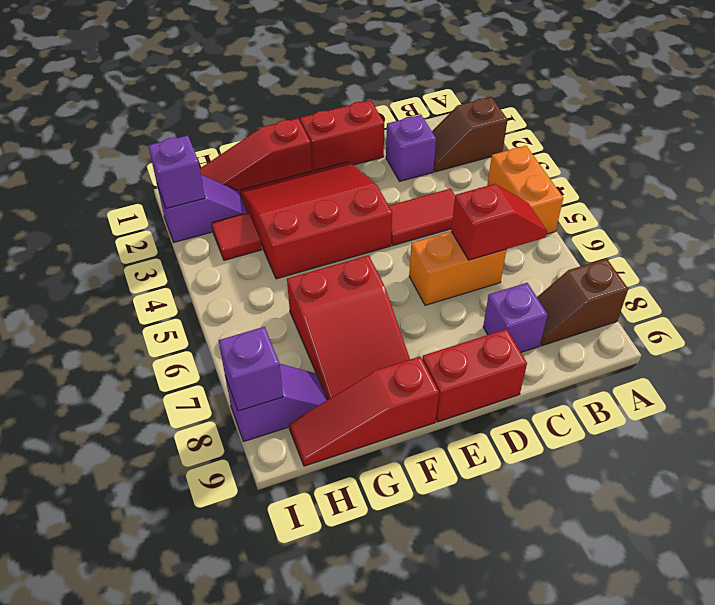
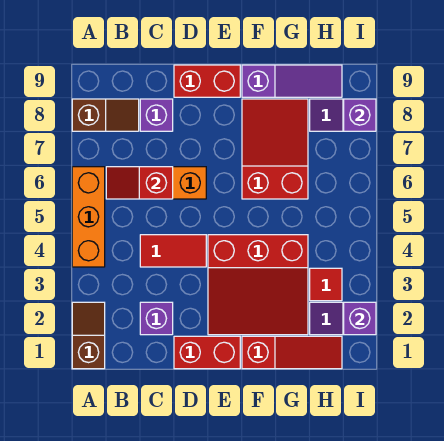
brown 1x2 slope [432,97,507,172] -> brown 1x2 slope turned to [72,302,105,369]
orange 1x2 brick [487,146,563,234] -> orange 1x3 brick [72,167,105,267]
red 1x3 slope [289,356,439,466] -> purple 1x3 slope [242,65,342,97]

